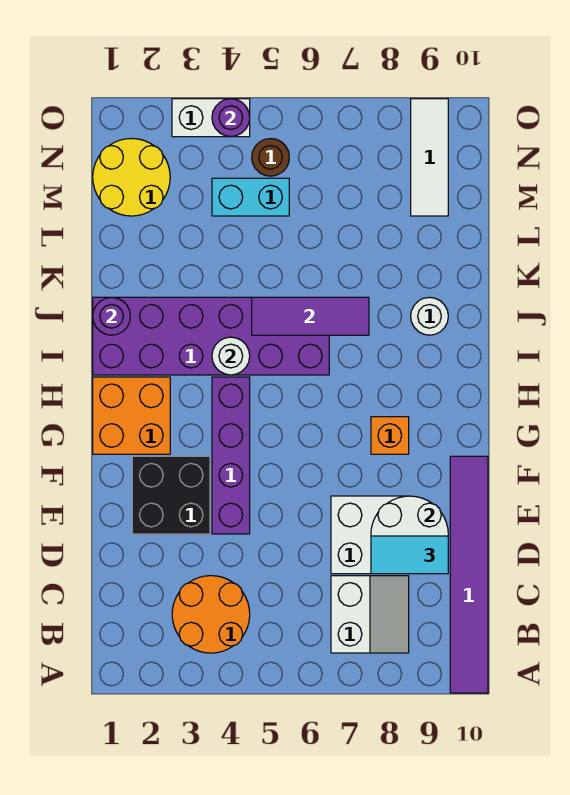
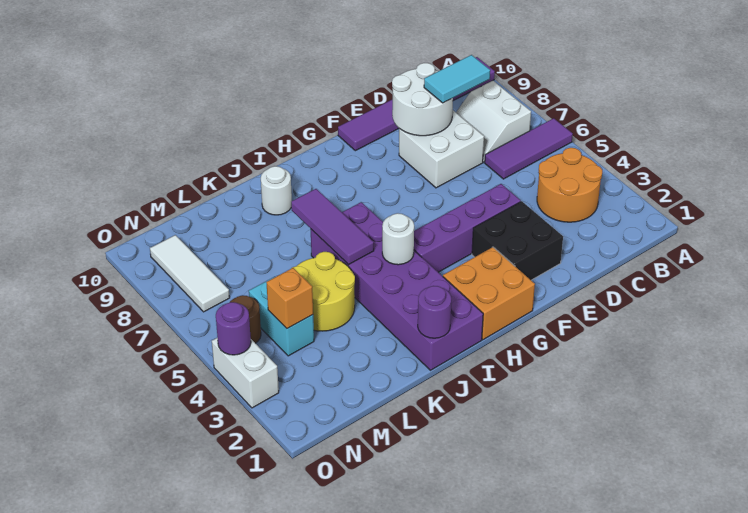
none -> purple 1x3 tile [485,118,573,179]
white 2x2 slope [331,576,409,653] -> white 2x2 slope turned to [456,81,531,162]
cyan 1x2 tile [371,536,448,574] -> cyan 1x2 tile turned to [424,55,490,103]
orange 1x1 brick [371,417,409,454] -> orange 1x1 brick moved to [266,268,313,329]
yellow 2x2 round brick [93,138,170,216] -> yellow 2x2 round brick moved to [292,252,355,331]
white 1x3 tile [411,99,448,216] -> white 1x3 tile turned to [150,235,230,312]

